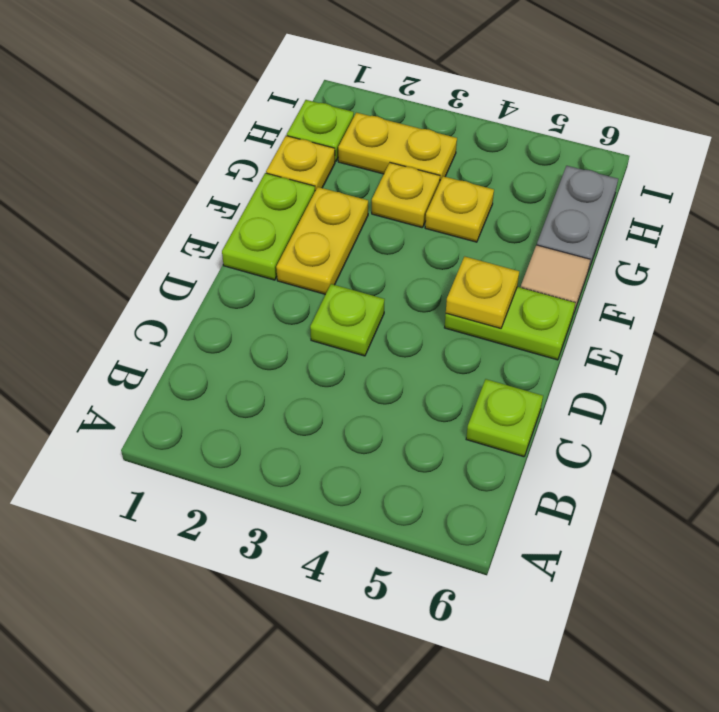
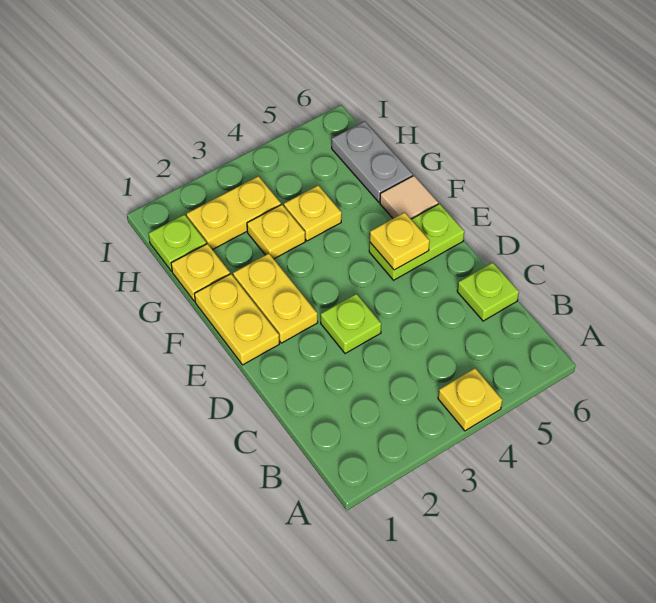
none -> yellow 1x1 plate [438,368,502,431]
lime 1x2 plate [222,173,315,280] -> yellow 1x2 plate [194,274,279,365]

